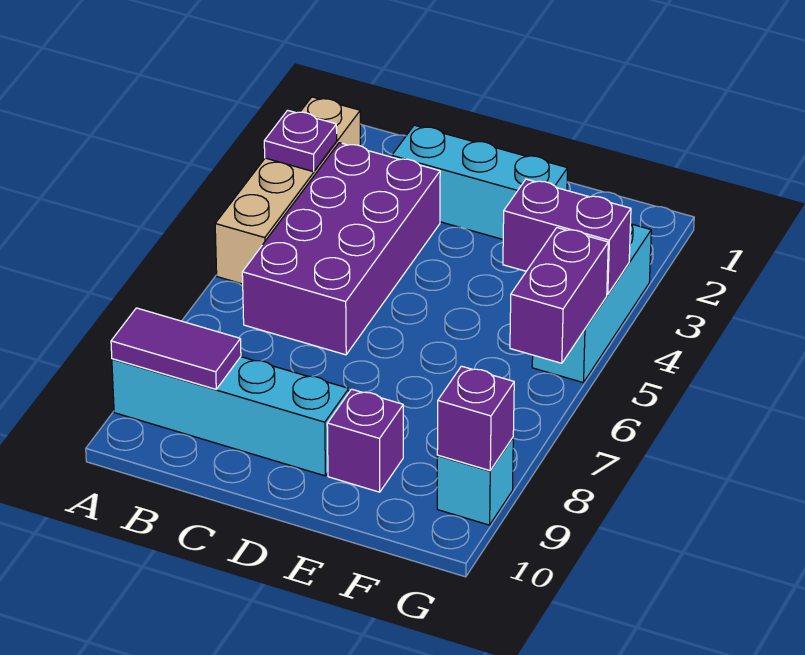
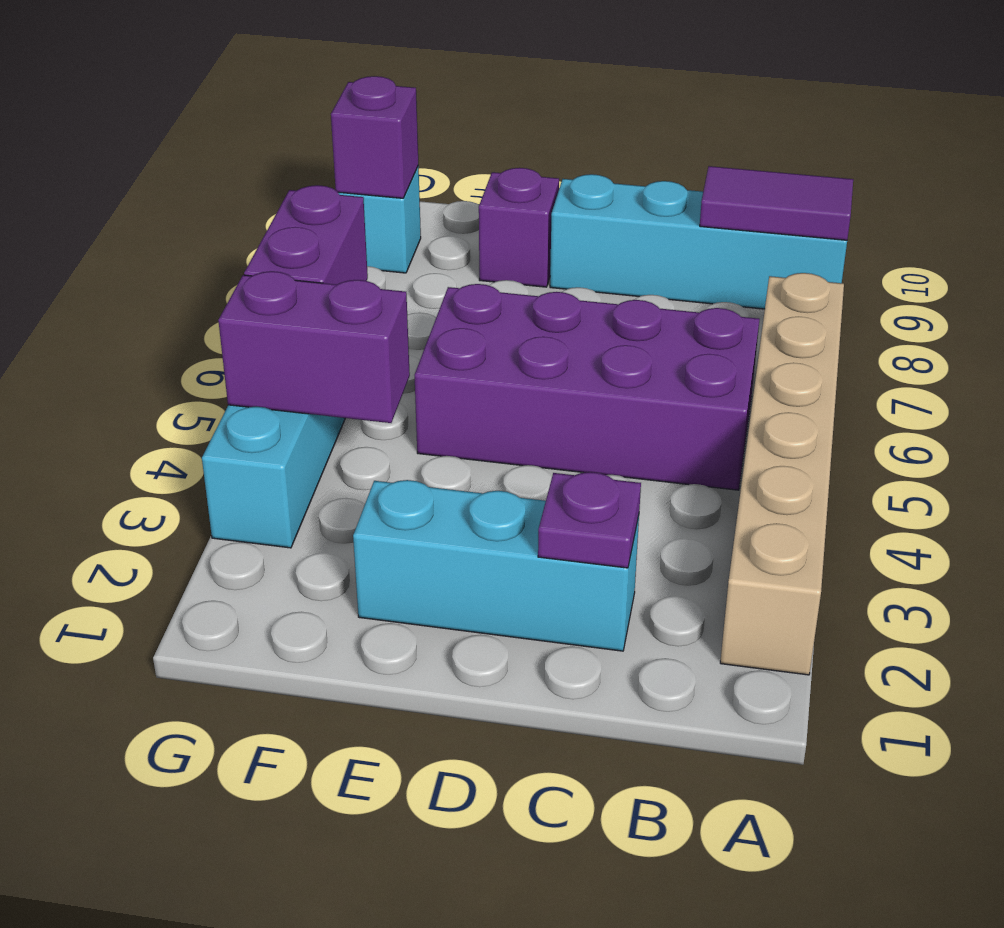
tan 1x4 brick [215,97,360,284] -> tan 1x6 brick [720,273,844,675]
purple 1x1 plate [264,110,337,172] -> purple 1x1 plate moved to [538,472,641,568]
purple 2x4 brick [242,143,440,355] -> purple 2x4 brick turned to [414,284,759,490]

